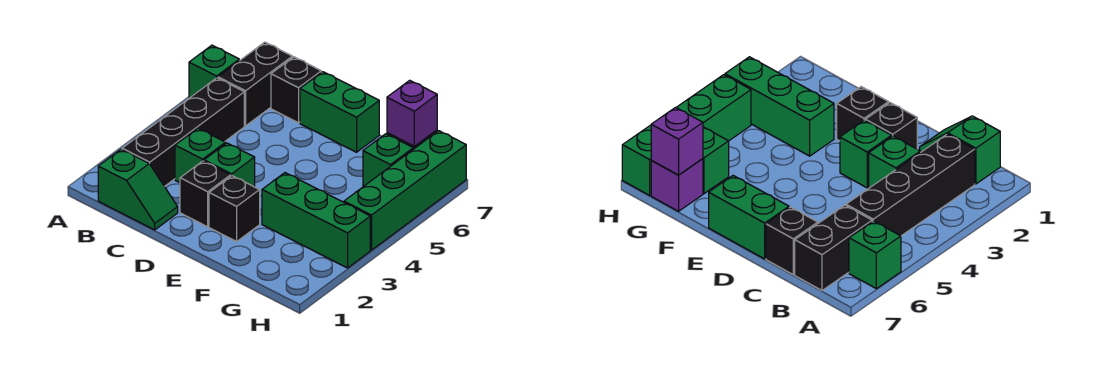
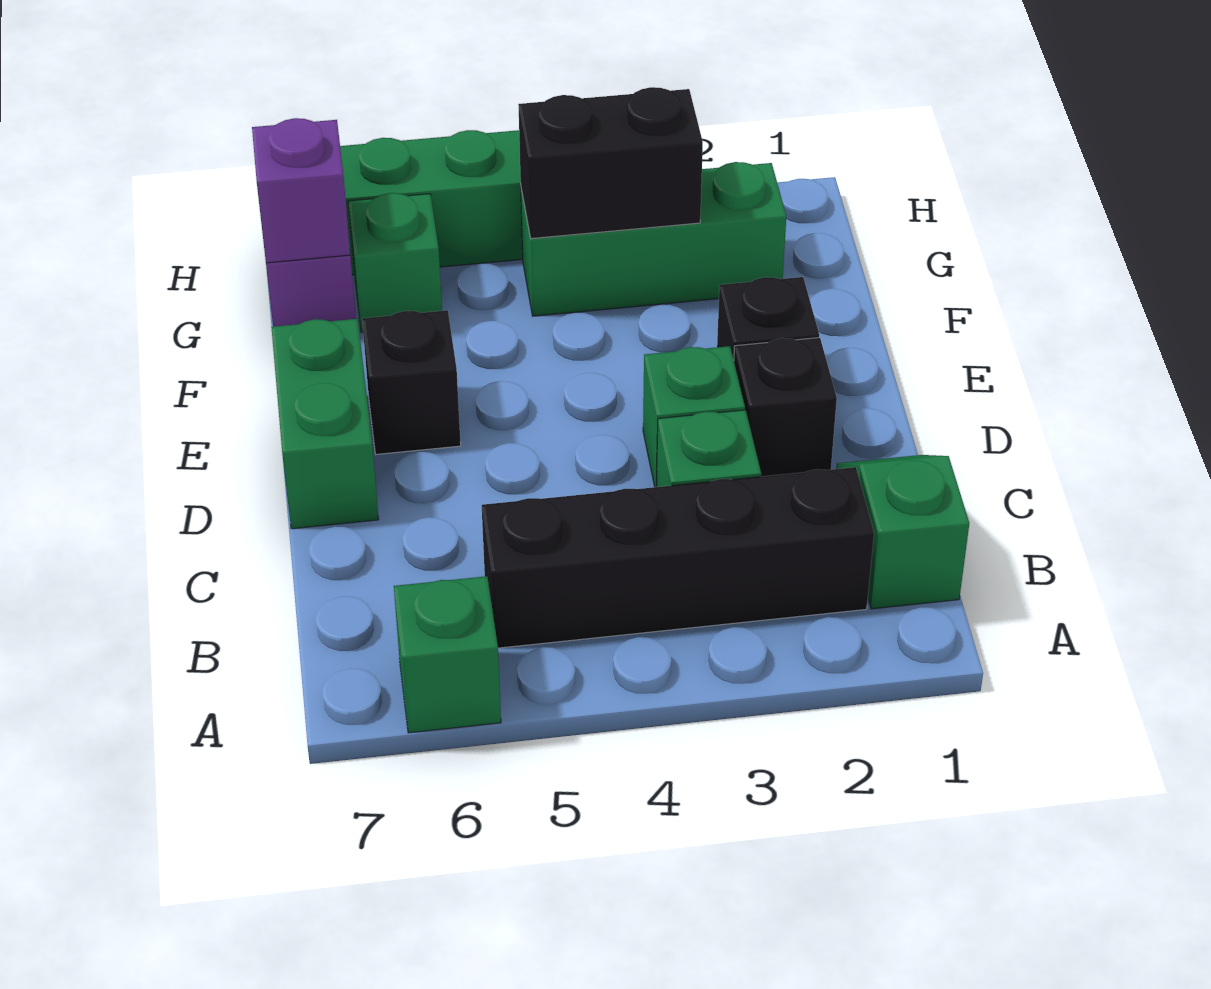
black 1x2 brick [218,42,292,126] -> black 1x2 brick moved to [518,87,703,239]
black 1x1 brick [271,57,321,123] -> black 1x1 brick moved to [362,310,461,454]
green 1x3 brick [262,173,370,268] -> green 1x3 brick turned to [521,162,786,316]

